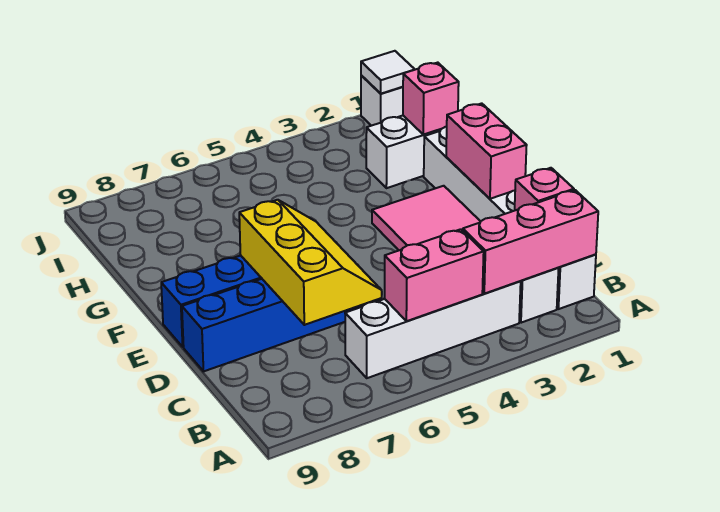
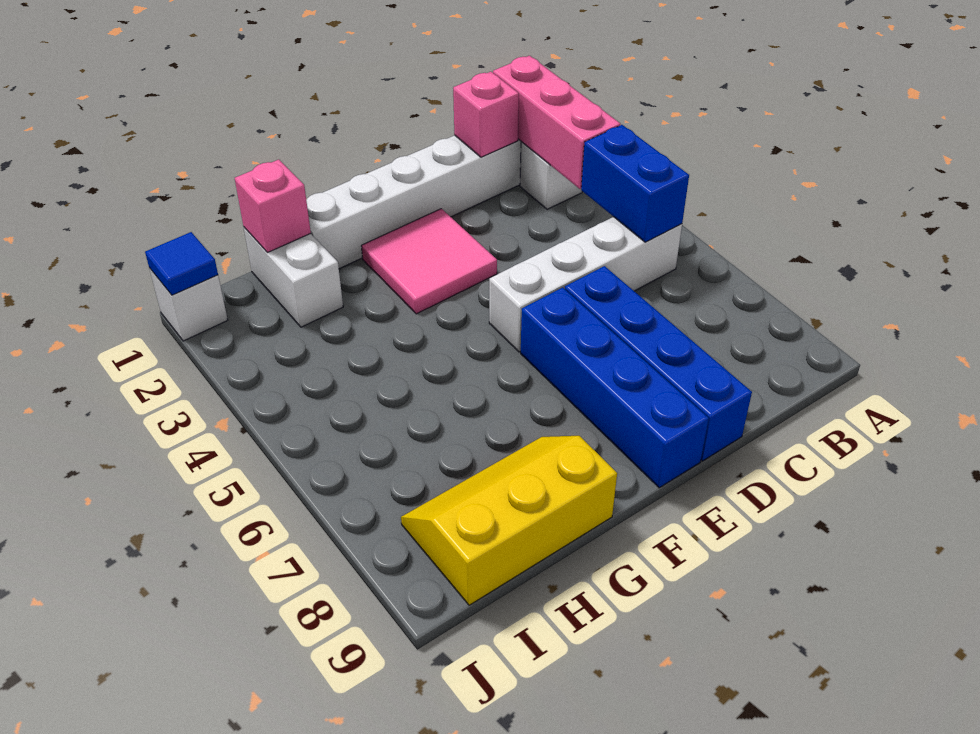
white 1x4 brick [345,281,521,378] -> white 1x4 brick turned to [489,217,682,352]
pink 1x2 brick [385,229,484,321] -> blue 1x2 brick [581,125,689,242]
yellow 2x3 slope [239,200,382,325] -> yellow 2x3 slope moved to [401,436,617,605]
pink 1x2 brick [446,103,527,199] -> none
white 1x1 tile [361,51,415,94] -> blue 1x1 tile [145,232,218,295]

